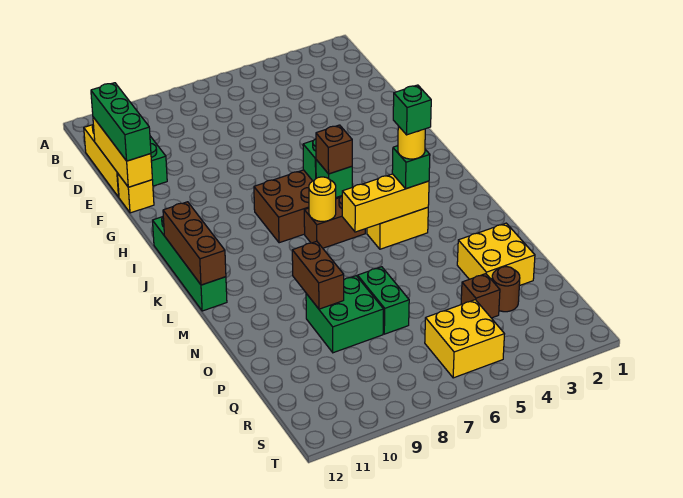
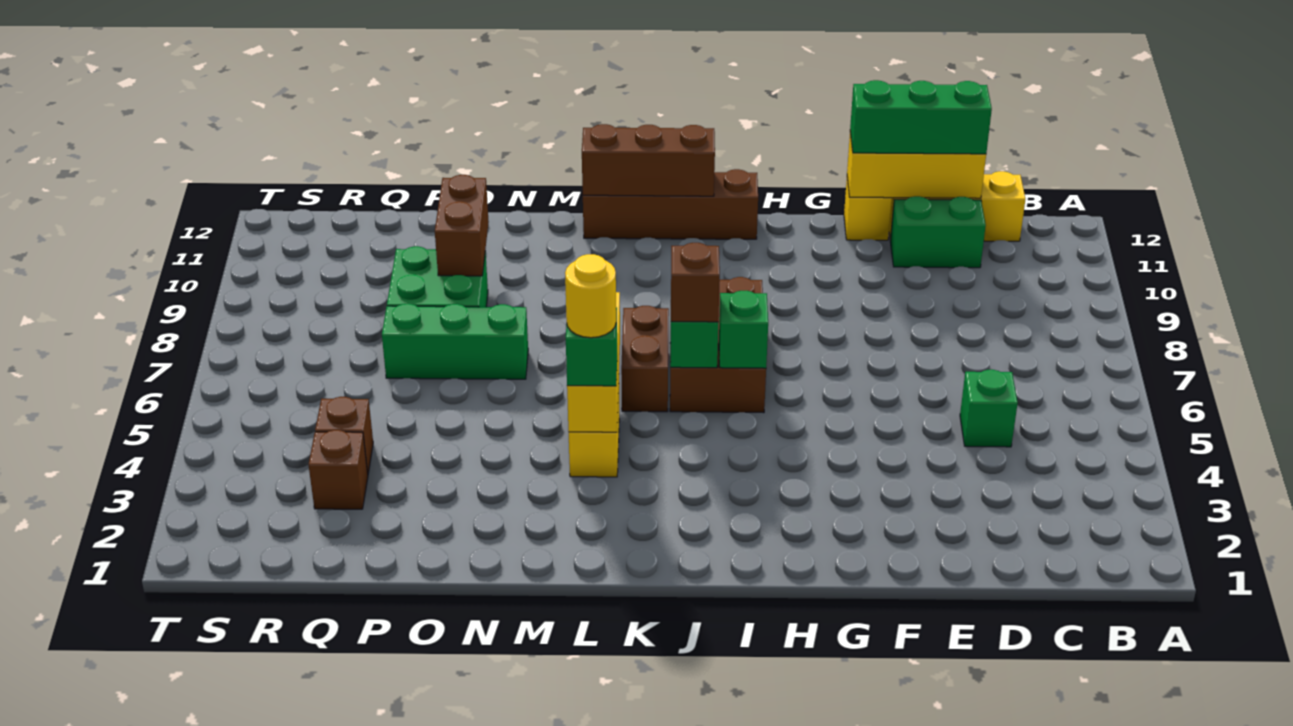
green 1x4 brick [153,217,227,311] -> brown 1x4 brick [583,169,758,239]
yellow 1x1 round brick [309,177,336,221] -> none
green 1x1 brick [393,85,431,135] -> green 1x1 brick moved to [960,370,1018,447]
brown 1x2 brick [292,241,344,309] -> brown 1x2 brick turned to [435,175,489,276]
yellow 2x2 brick [457,223,535,286] -> none
green 1x2 brick [358,267,409,334] -> green 1x3 brick [382,304,528,379]
brown 1x1 round brick [492,267,520,312] -> brown 1x1 brick [308,430,368,509]
yellow 2x2 brick [425,300,504,378] -> none

